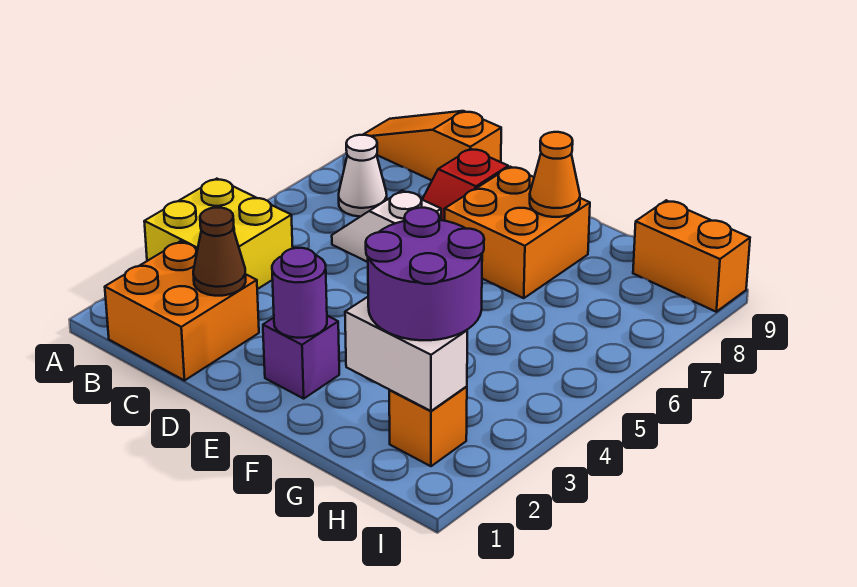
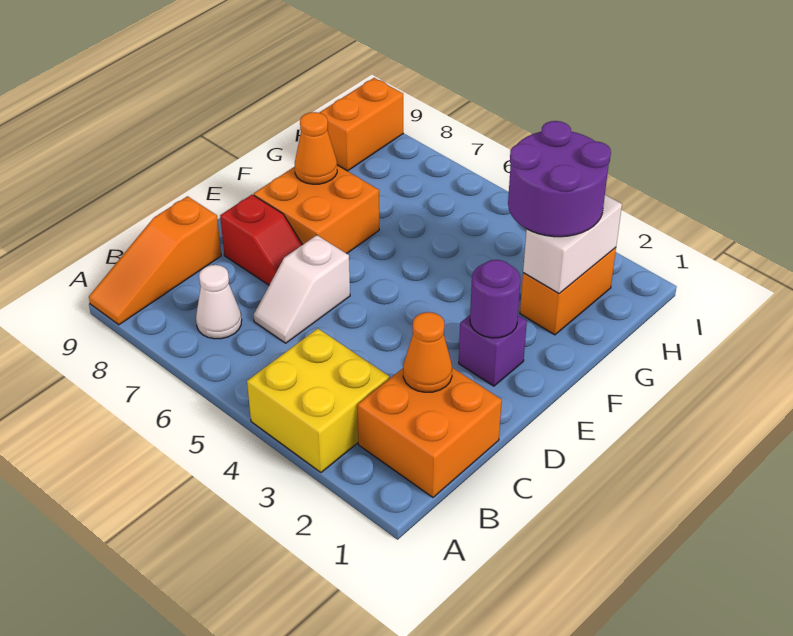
brown 1x1 cone [193,208,246,296] -> orange 1x1 cone [403,312,452,392]
orange 1x1 brick [389,386,467,466] -> orange 1x2 brick [520,247,616,335]

